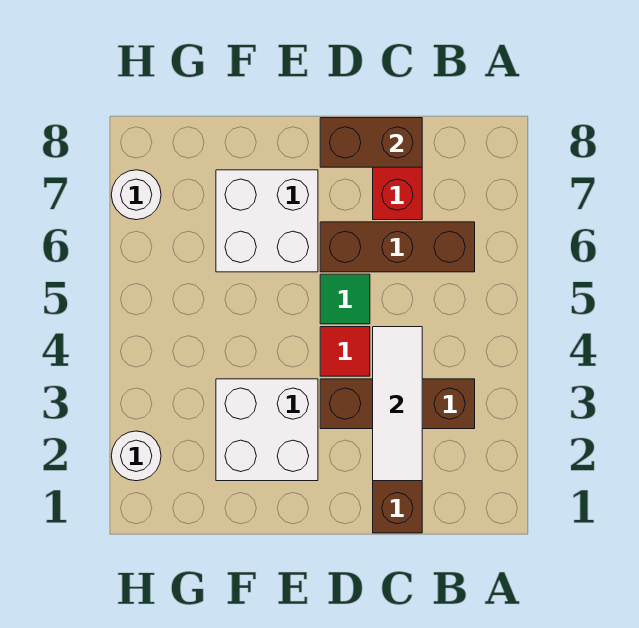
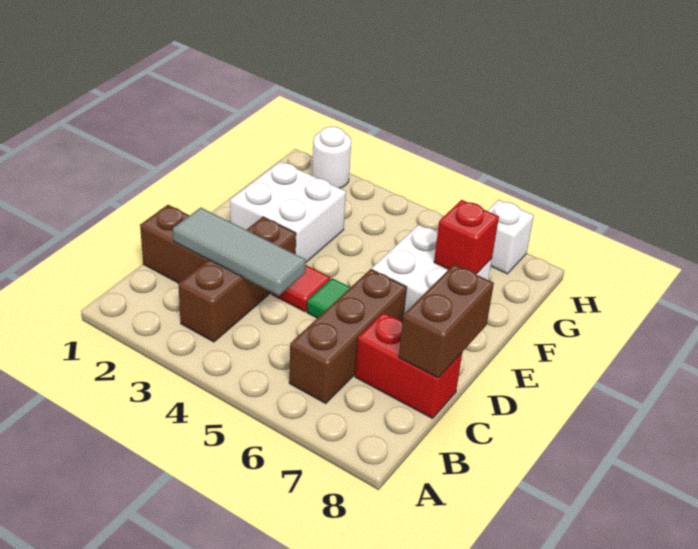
white 1x3 tile [373,327,422,481] -> grey 1x3 tile [173,207,306,296]
none -> red 1x1 brick [434,200,499,274]
white 1x1 round brick [111,170,161,220] -> white 1x1 brick [488,200,534,274]

